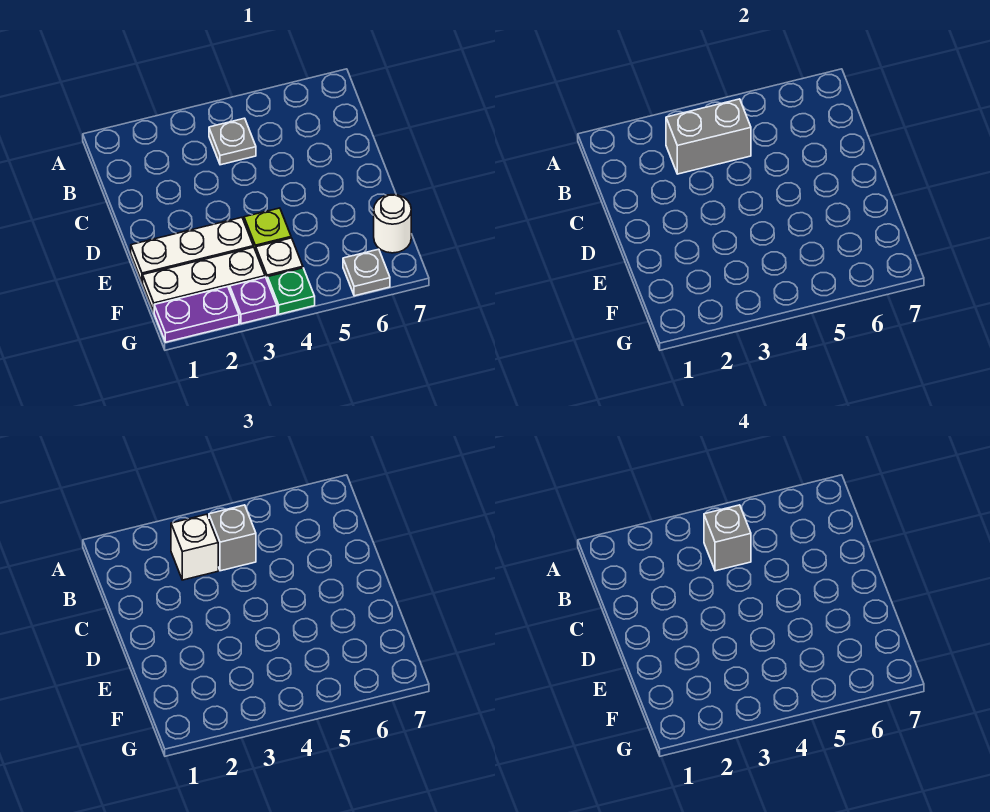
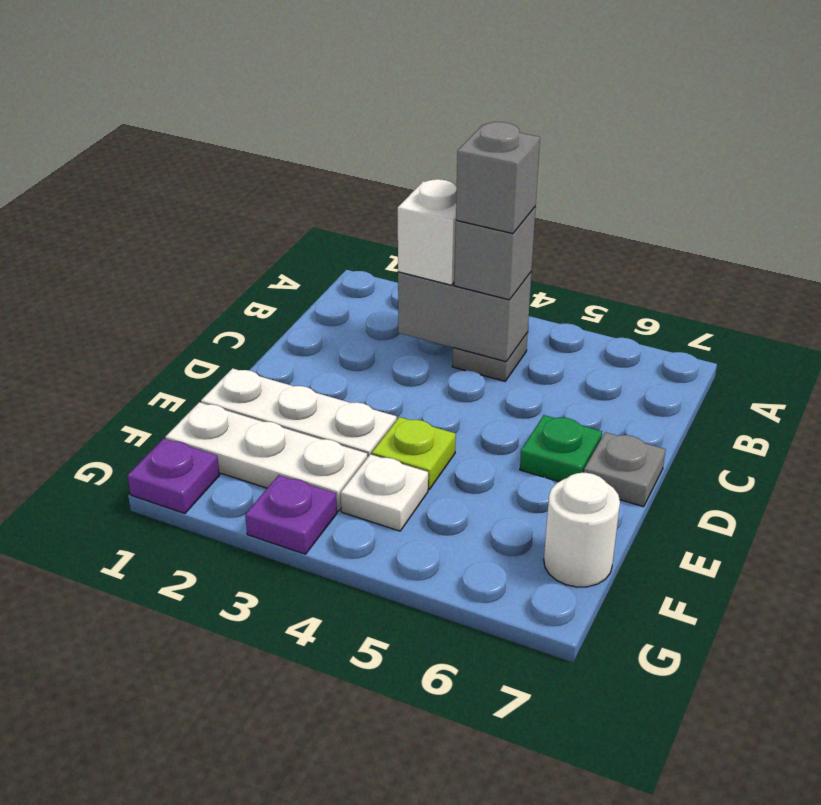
purple 1x2 plate [154,287,239,342] -> purple 1x1 plate [127,438,220,513]
green 1x1 plate [268,268,315,314] -> green 1x1 plate moved to [520,415,602,482]
grey 1x1 plate [343,249,390,296] -> grey 1x1 plate moved to [584,432,666,507]

